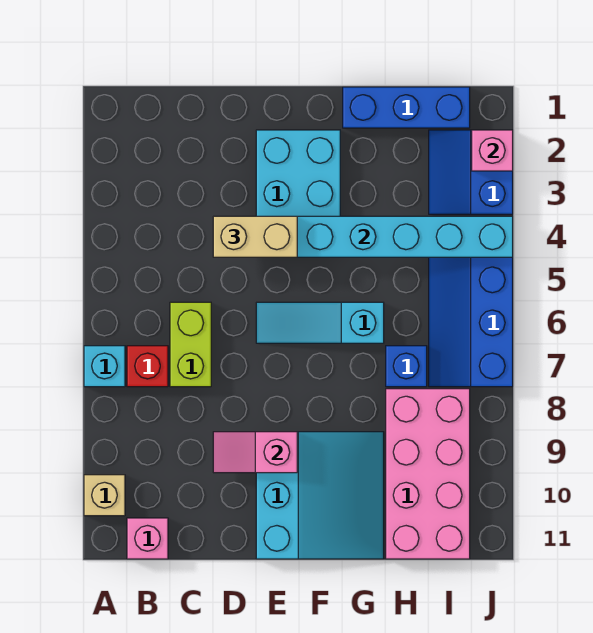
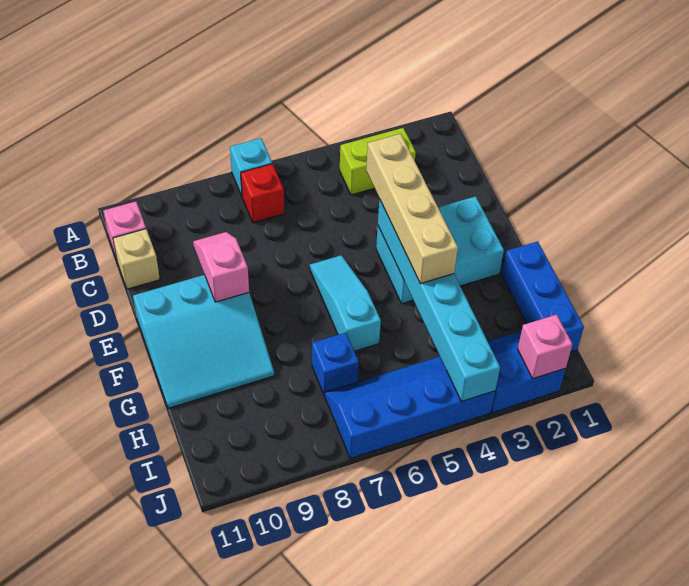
tan 1x1 brick [84,475,125,516] -> tan 1x1 brick moved to [113,229,160,289]
lime 1x2 brick [170,302,211,387] -> lime 1x2 brick moved to [340,128,416,195]
tan 1x2 brick [213,216,297,257] -> tan 1x4 brick [366,134,458,284]
pink 2x4 brick [386,389,470,559] -> none

